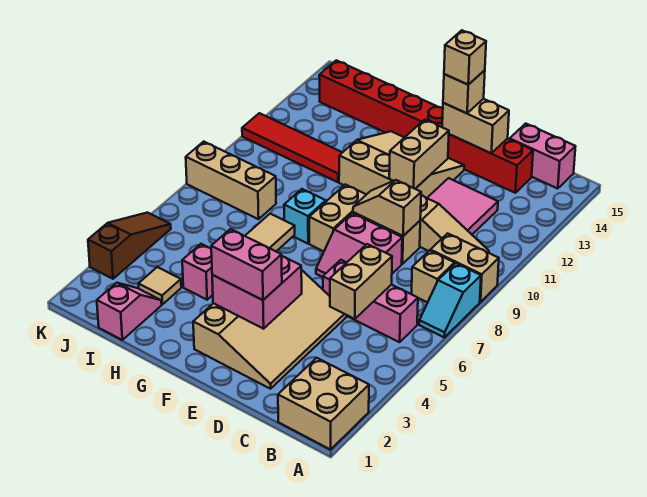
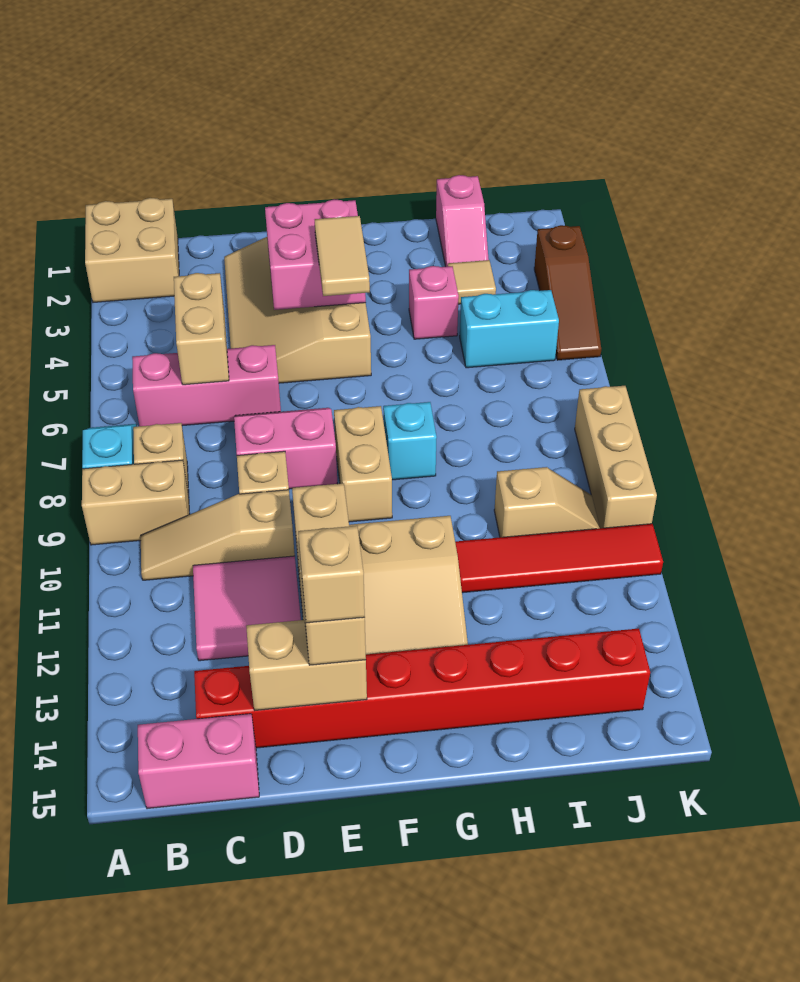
tan 1x2 slope [353,180,421,236] -> tan 1x2 slope moved to [494,467,600,537]
pink 1x2 brick [211,229,282,300] -> none
none -> cyan 1x2 brick [460,290,559,368]
tan 1x3 brick [186,142,276,219] -> tan 1x3 brick turned to [575,386,657,528]

